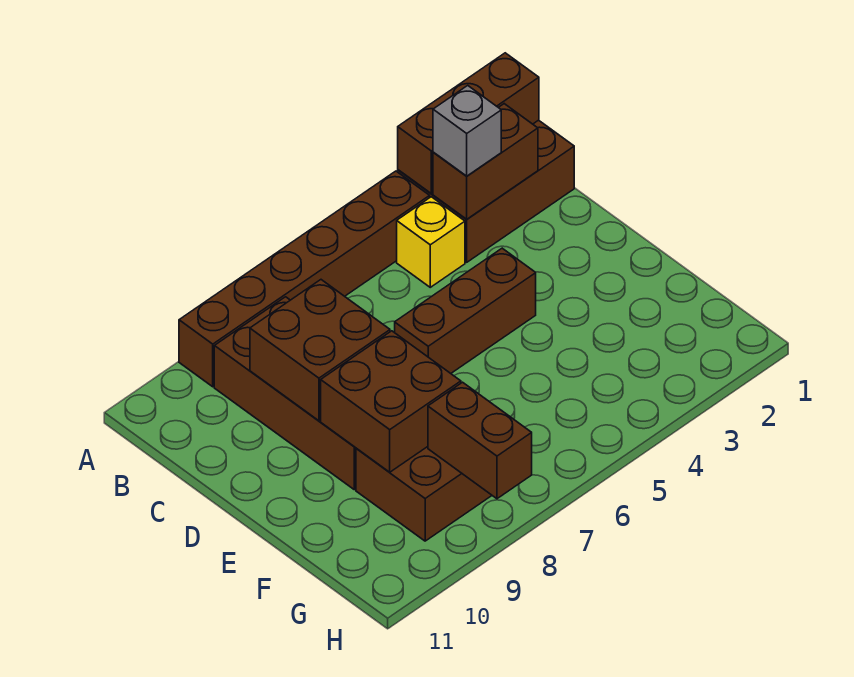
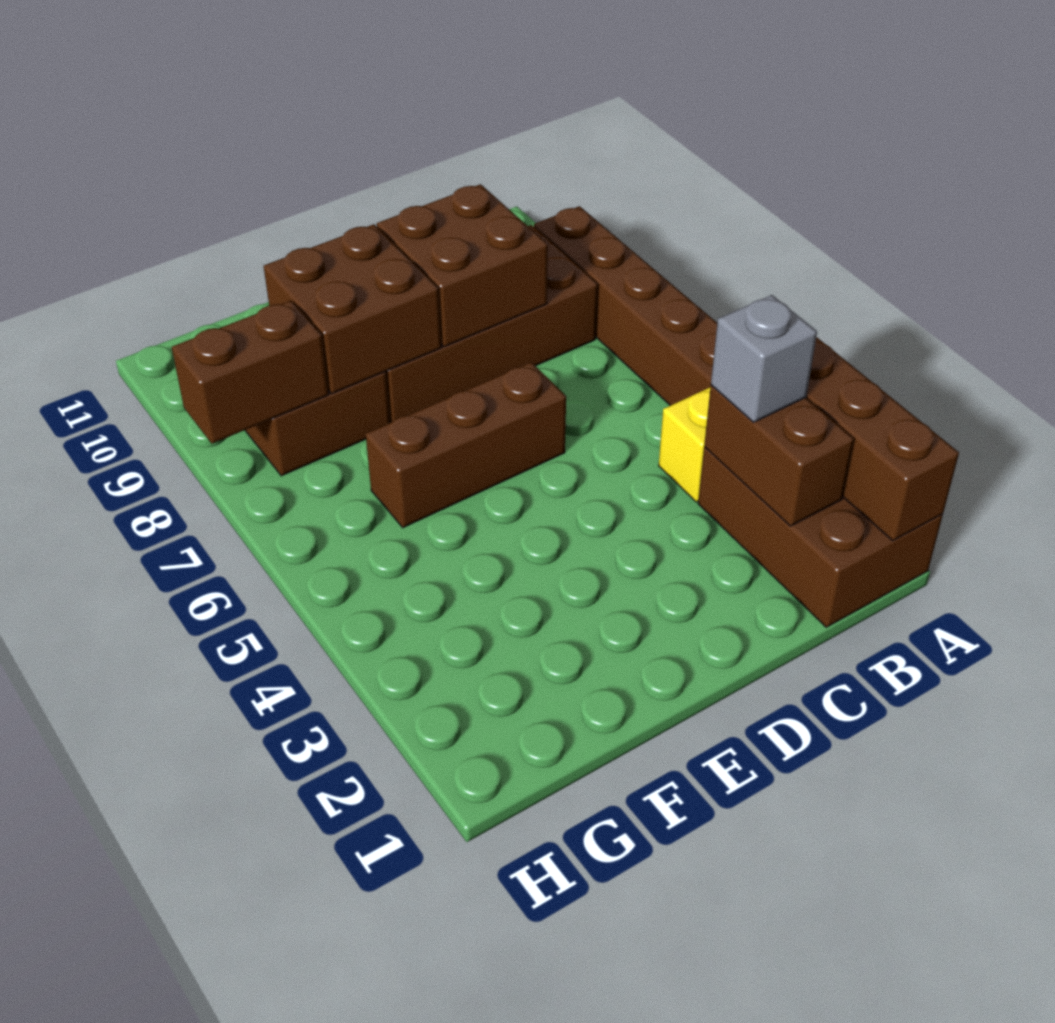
brown 1x3 brick [395,248,536,373] -> brown 1x3 brick turned to [366,362,566,528]

